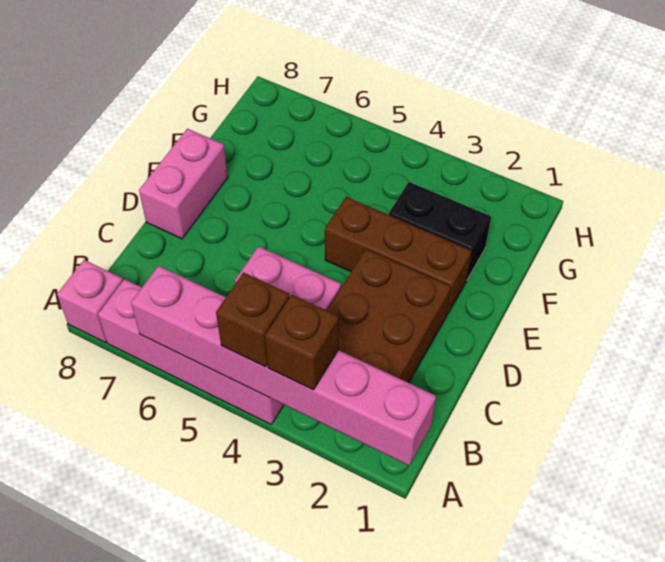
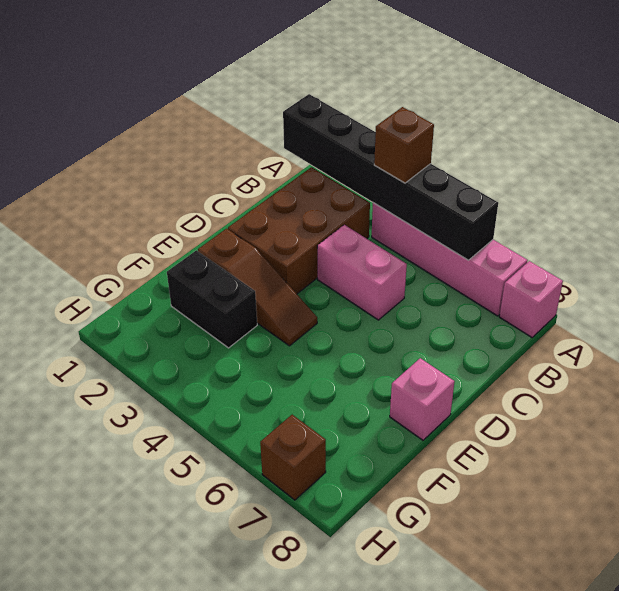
pink 1x6 brick [131,266,436,466] -> black 1x6 brick [283,94,498,260]
brown 1x1 brick [265,295,339,390] -> brown 1x1 brick moved to [260,415,326,500]
pink 1x2 brick [139,129,228,239] -> pink 1x1 brick [390,358,455,440]
brown 1x3 brick [325,197,472,315] -> brown 1x3 slope [198,228,317,346]

